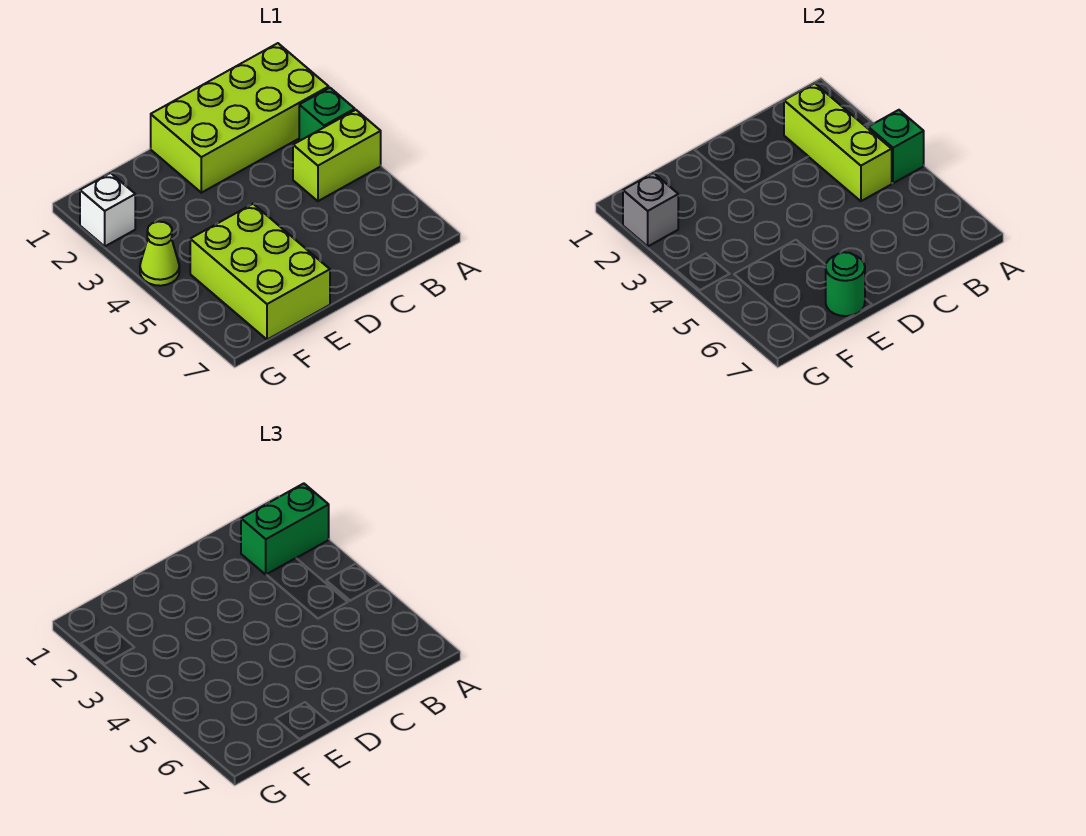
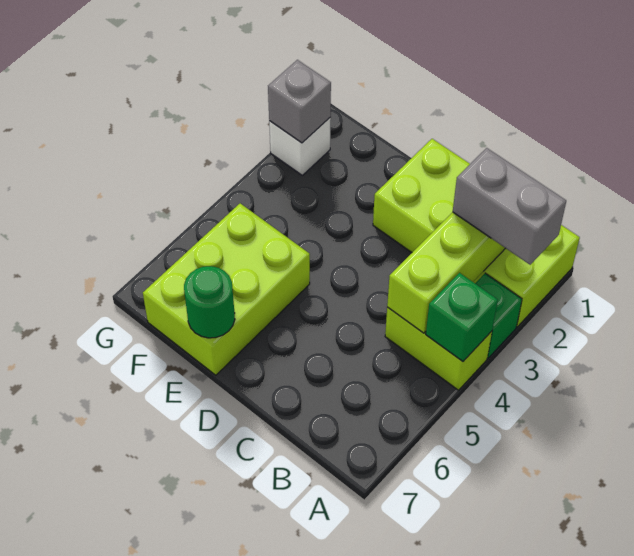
green 1x2 brick [241,483,329,575] -> grey 1x2 brick [453,148,566,265]
lime 1x1 cone [140,222,179,286] -> none

